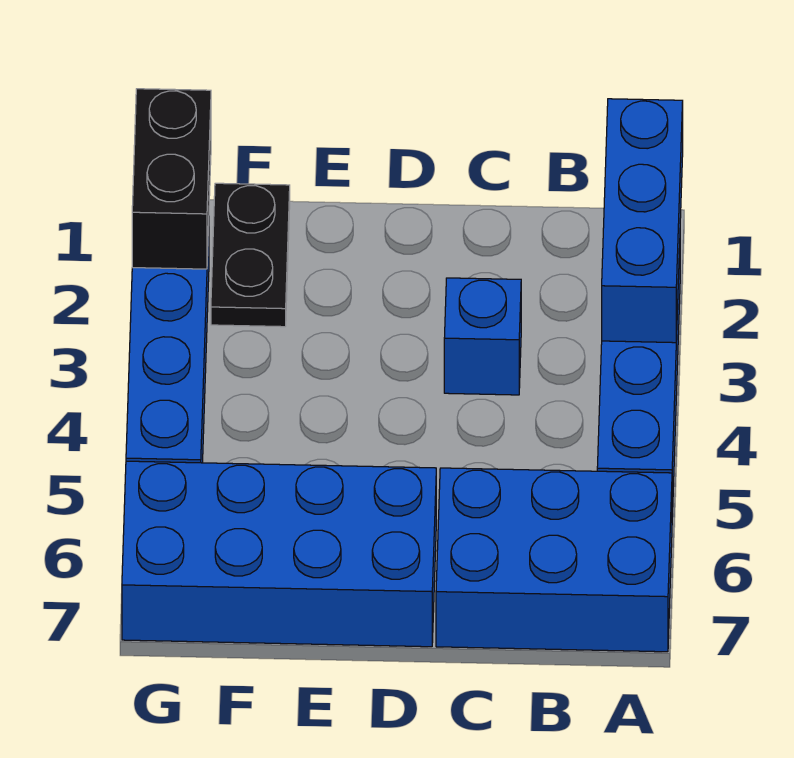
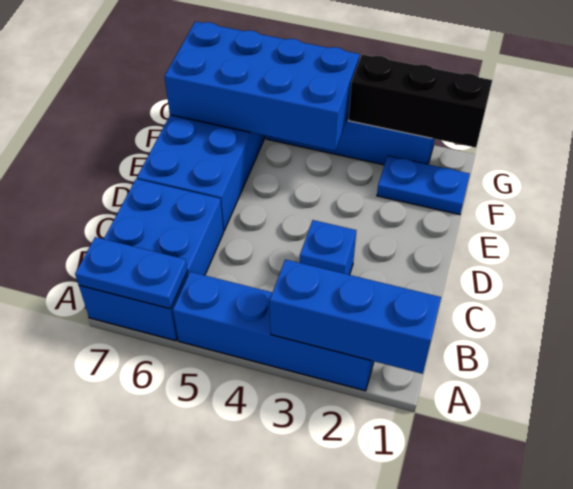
none -> blue 1x2 plate [75,237,188,309]
black 1x2 plate [211,183,290,327] -> blue 1x2 plate [377,156,470,215]
none -> blue 2x4 brick [164,22,360,151]
black 1x2 brick [132,89,211,269] -> black 1x3 brick [349,54,492,148]

